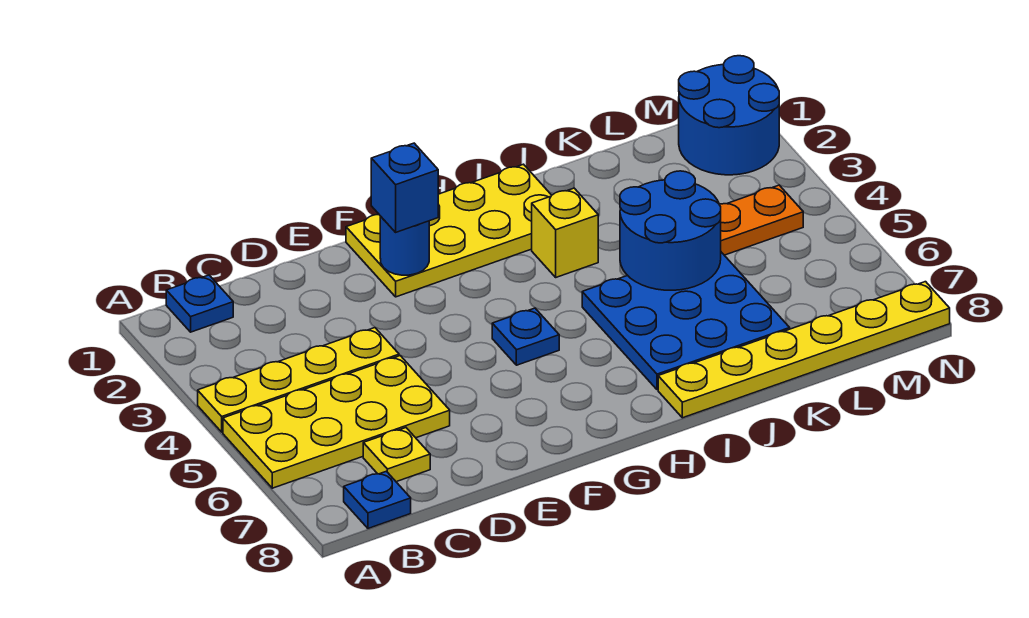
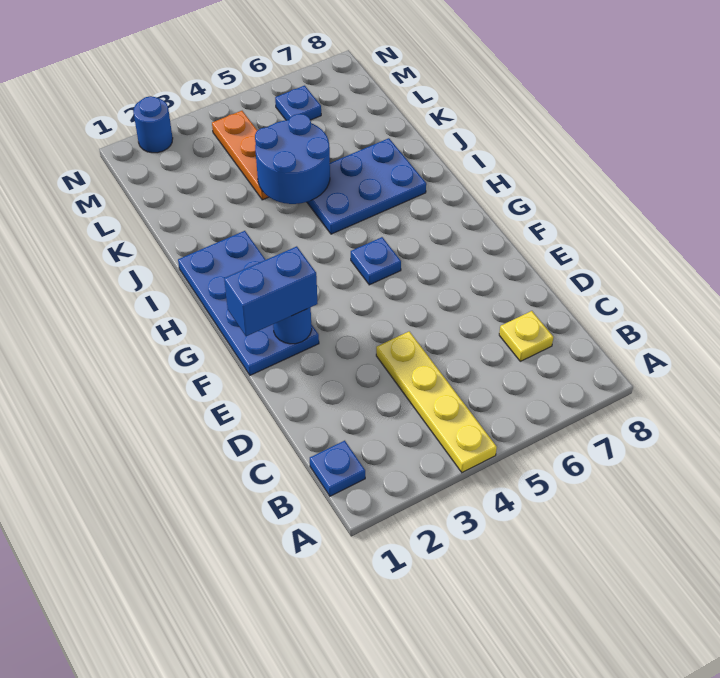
yellow 2x4 plate [223,356,450,488] -> none
blue 1x1 plate [344,471,411,528] -> blue 1x1 plate moved to [275,86,321,120]
yellow 2x4 plate [346,164,552,297] -> blue 2x4 plate [178,231,319,375]
blue 1x1 brick [371,143,438,232] -> blue 1x2 brick [224,246,318,336]
yellow 1x1 brick [532,188,598,277] -> none
blue 3x3 plate [582,252,790,390] -> blue 2x3 plate [307,138,426,234]
yellow 1x6 plate [658,282,950,418] -> none
blue 2x2 round brick [679,56,779,175] -> blue 1x1 round brick [133,96,173,153]

